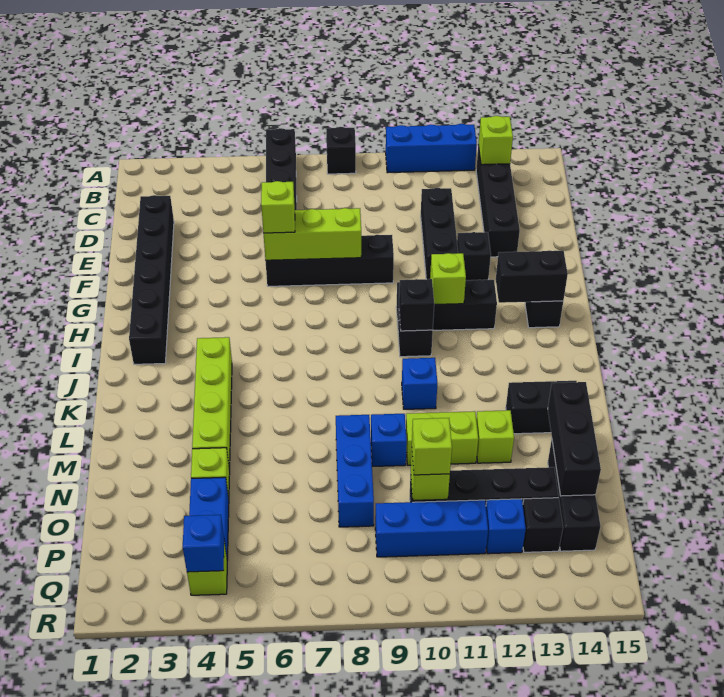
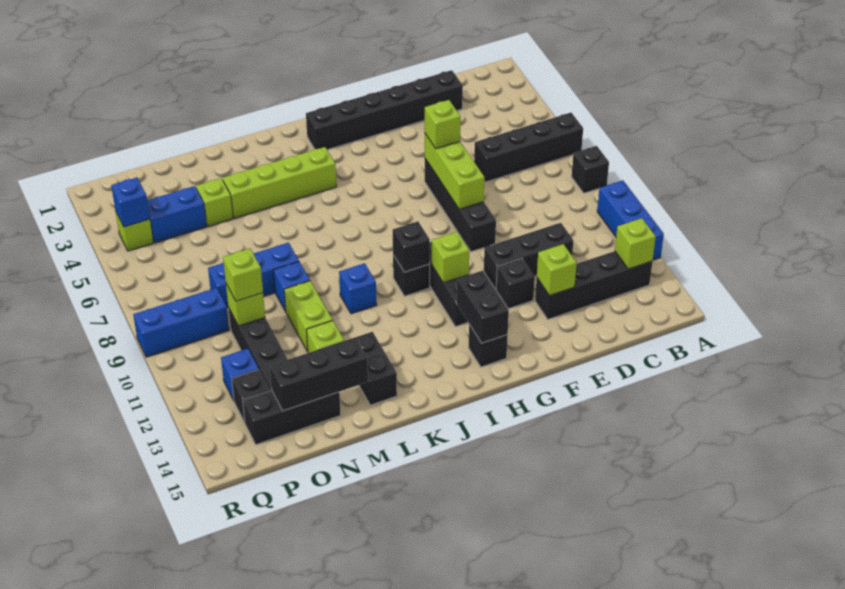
none -> lime 1x1 brick [537,244,577,295]
blue 1x3 brick [375,500,488,557] -> blue 1x3 brick turned to [133,288,229,357]

